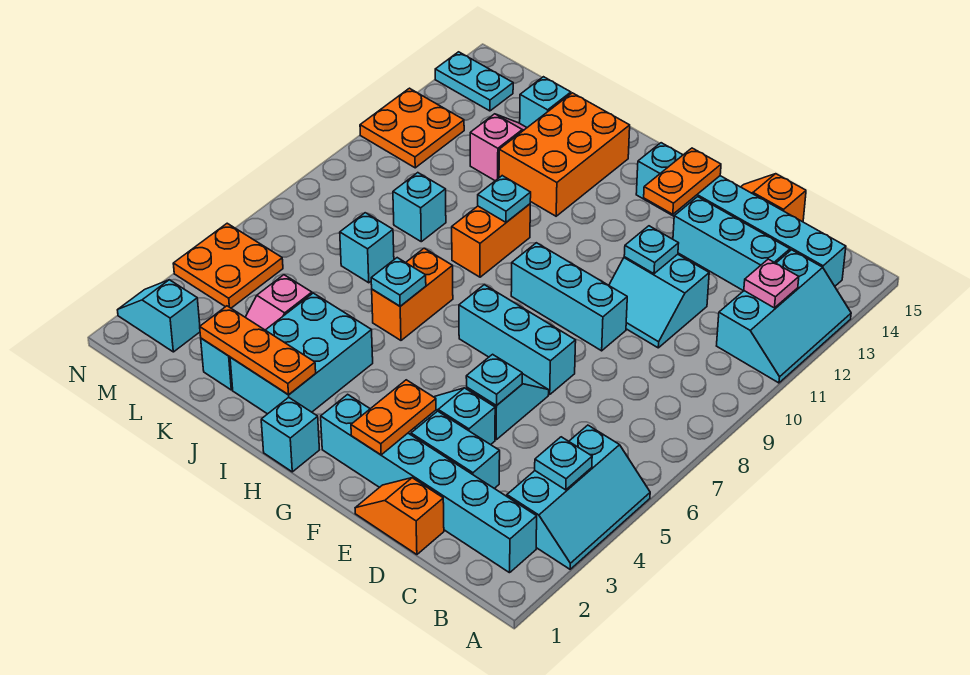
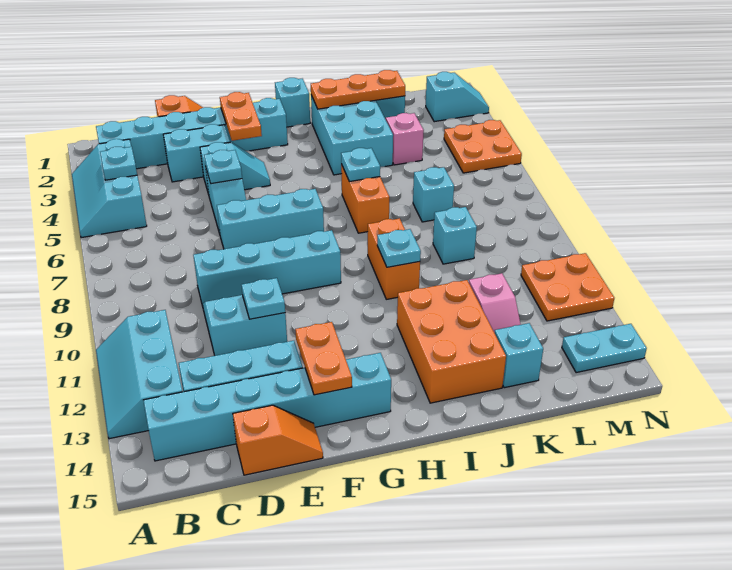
pink 1x1 plate [744,259,799,308] -> none
cyan 1x3 brick [511,243,627,351] -> cyan 1x4 brick [193,230,341,306]

